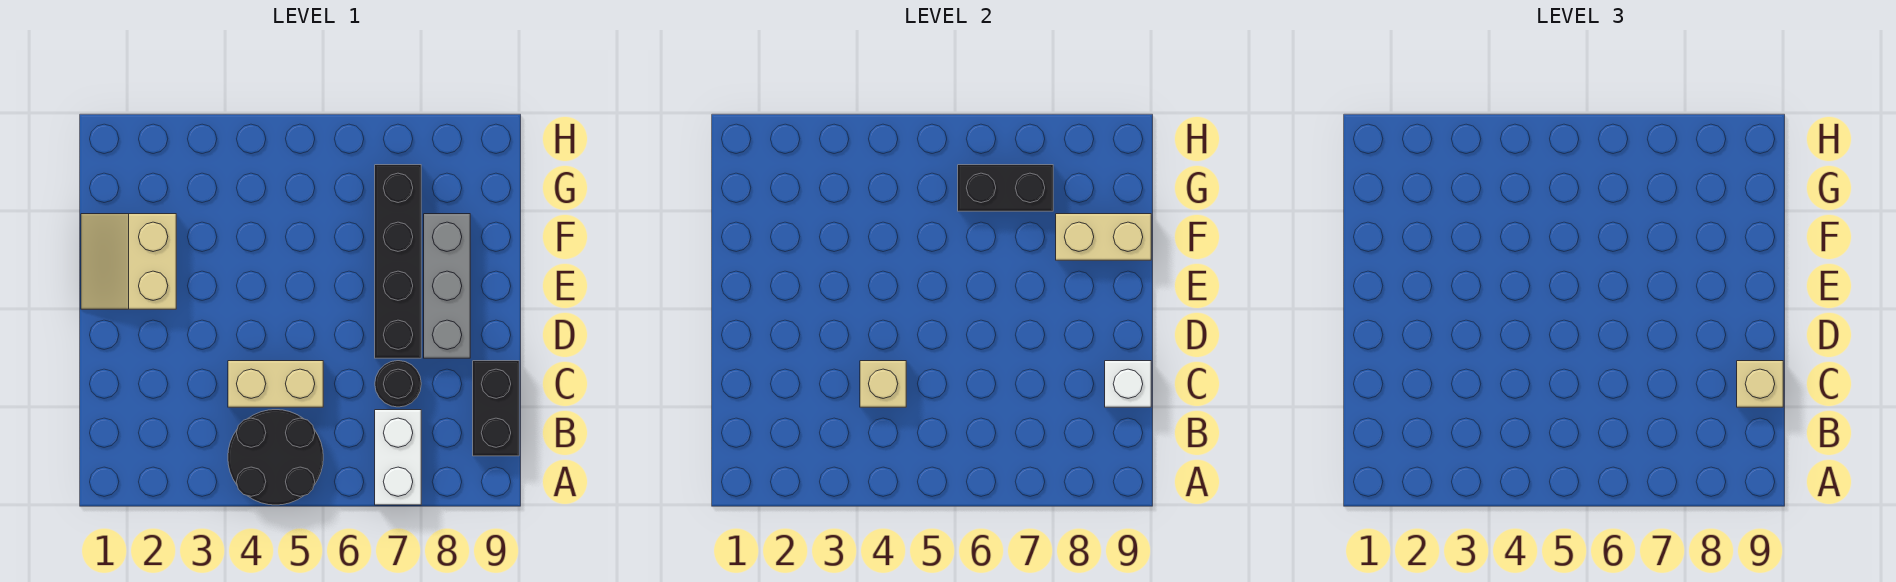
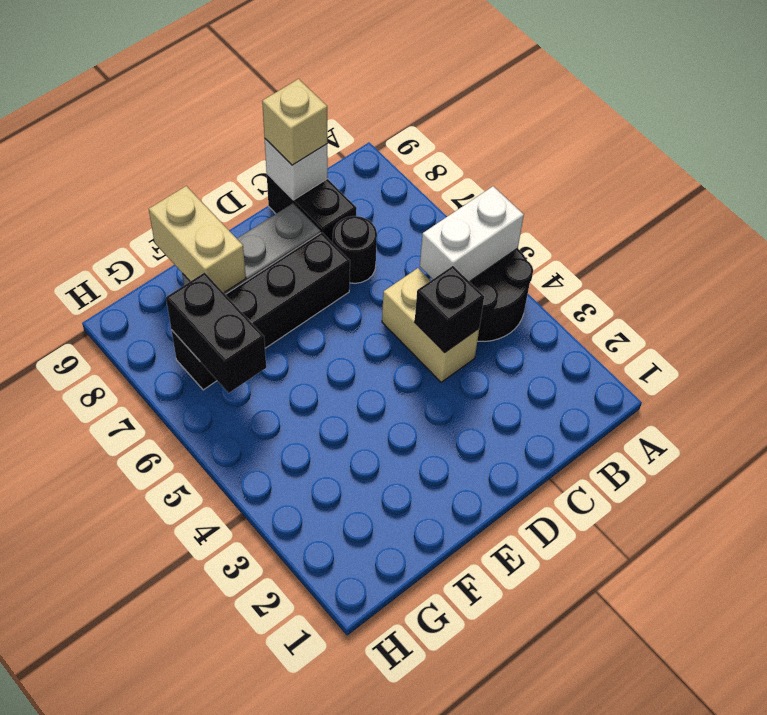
white 1x2 brick [375,410,421,505] -> white 1x2 brick moved to [420,186,524,282]
black 1x2 brick [473,361,519,456] -> black 1x2 brick turned to [267,174,357,243]
tan 1x1 brick [860,361,906,407] -> black 1x1 brick [415,266,484,353]
tan 2x2 slope [81,214,176,309] -> none

